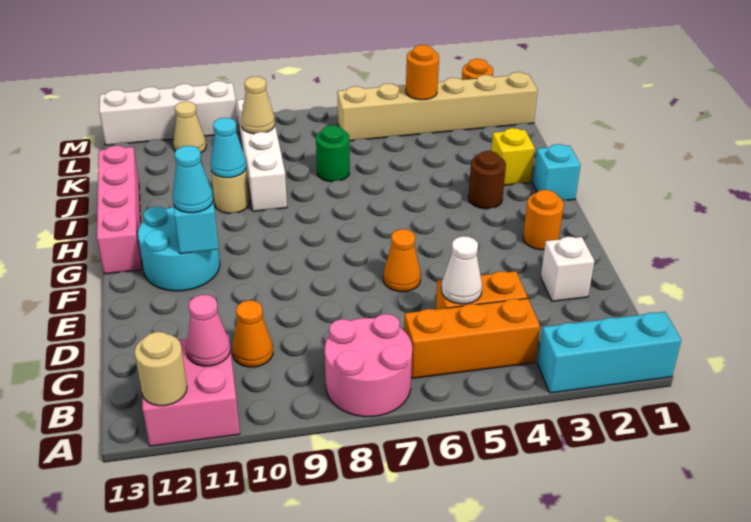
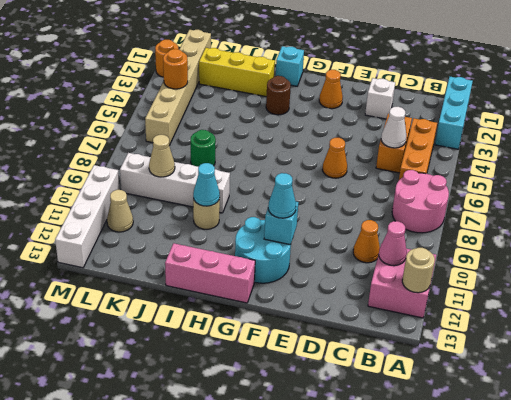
orange 1x1 round brick [523,190,564,250] -> orange 1x1 cone [319,70,343,109]
pink 1x4 brick [97,146,142,274] -> pink 1x3 brick [165,243,255,303]
yellow 1x1 brick [491,128,535,185] -> yellow 1x3 brick [199,48,275,97]

